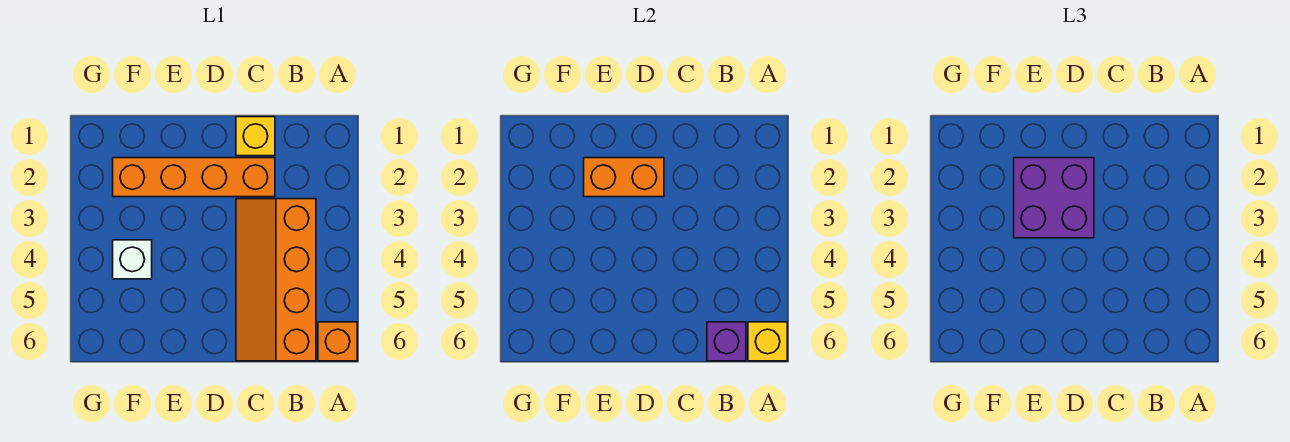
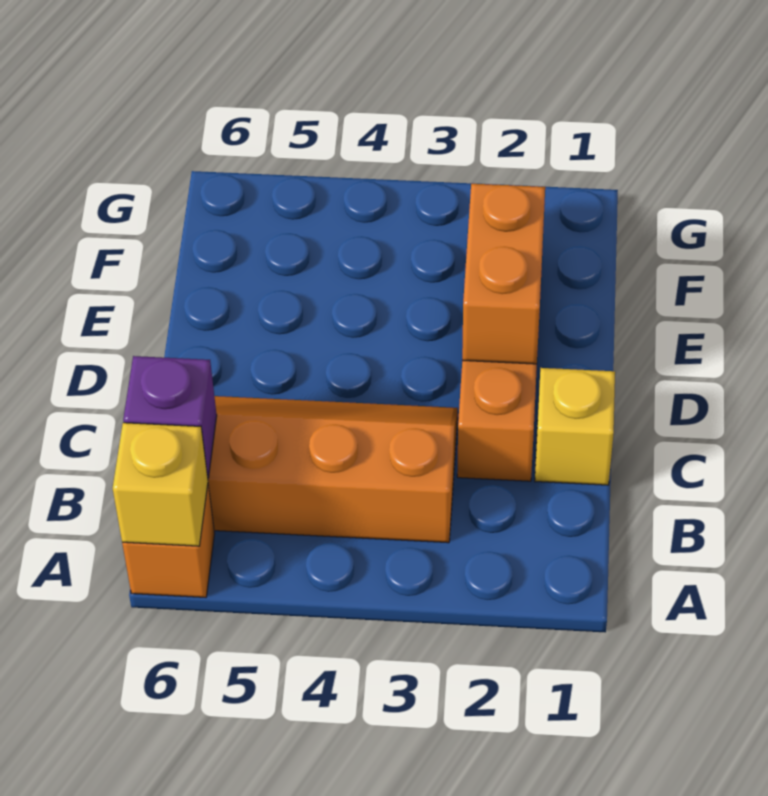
purple 2x2 brick [1014,158,1094,238] -> none
white 1x1 brick [113,240,152,279] -> none

